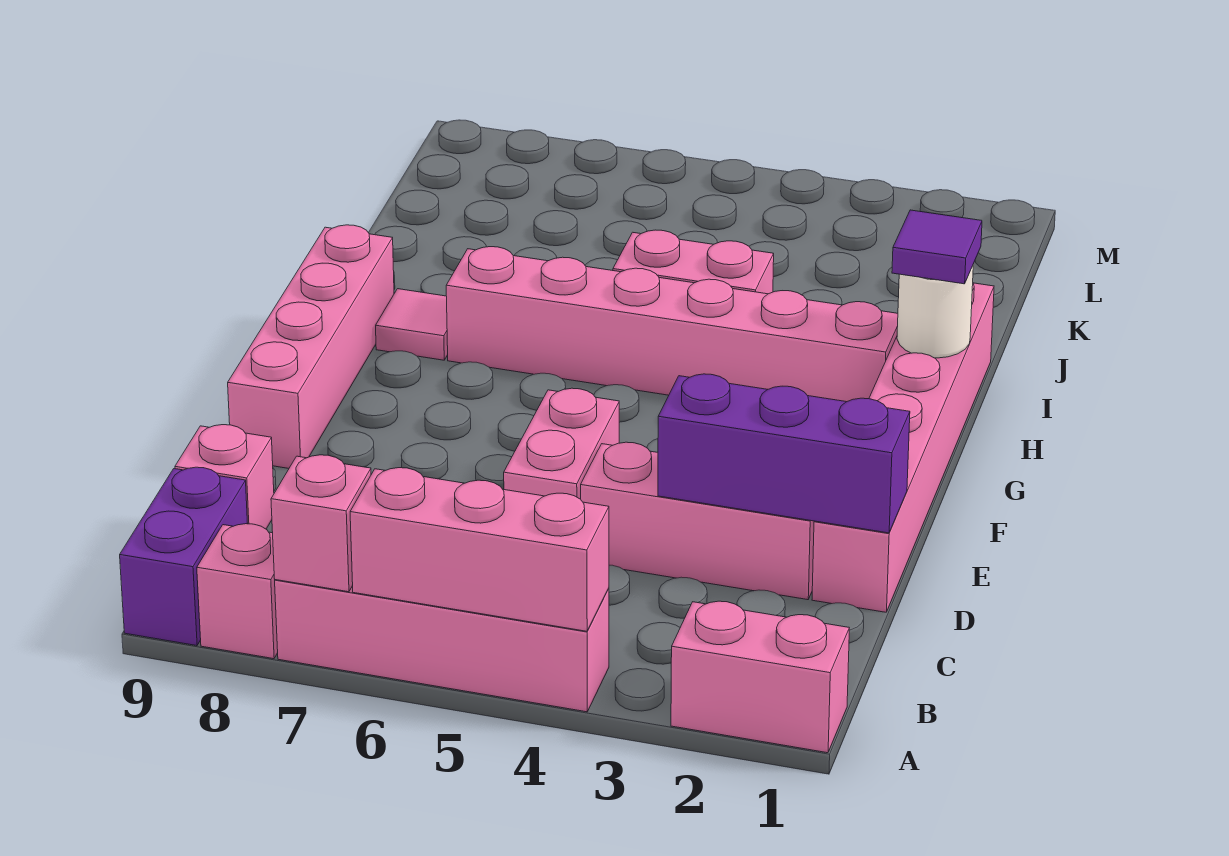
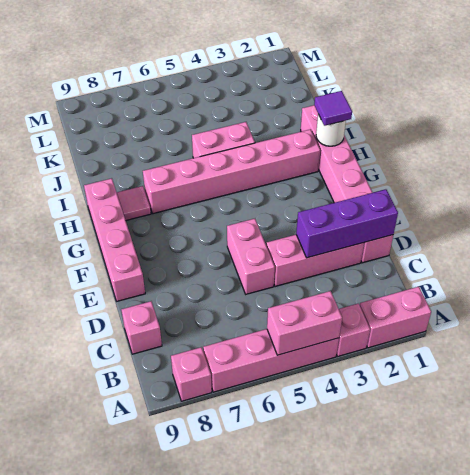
pink 1x3 brick [350,468,609,631] -> pink 1x2 brick [267,291,342,355]
pink 1x1 brick [271,455,371,592] -> pink 1x1 brick moved to [336,304,370,356]
purple 1x2 brick [120,467,248,646] -> none

